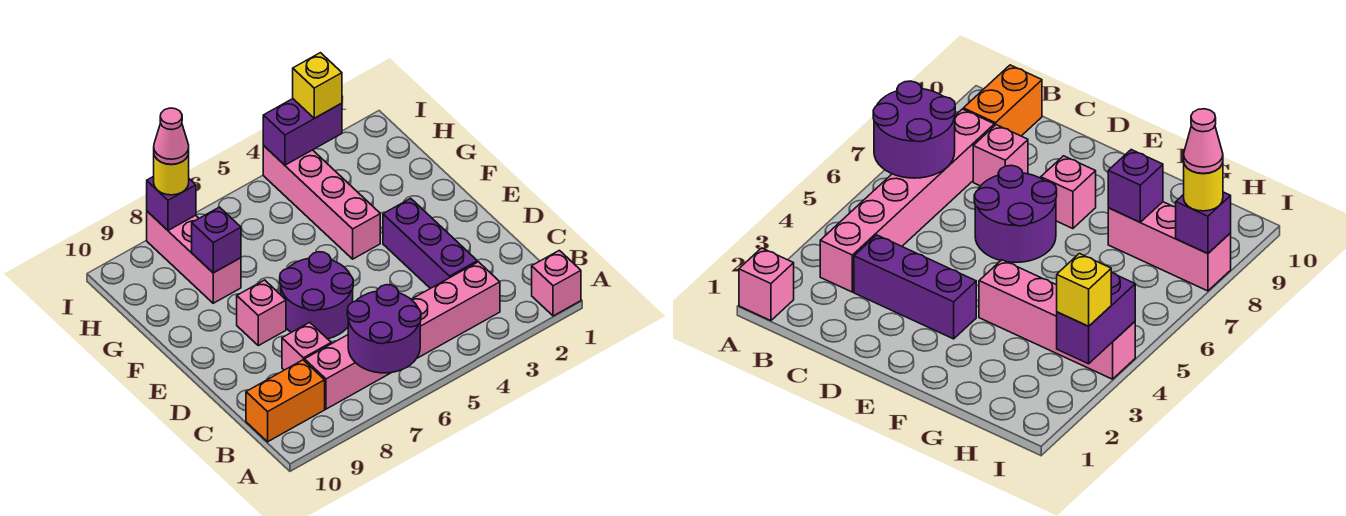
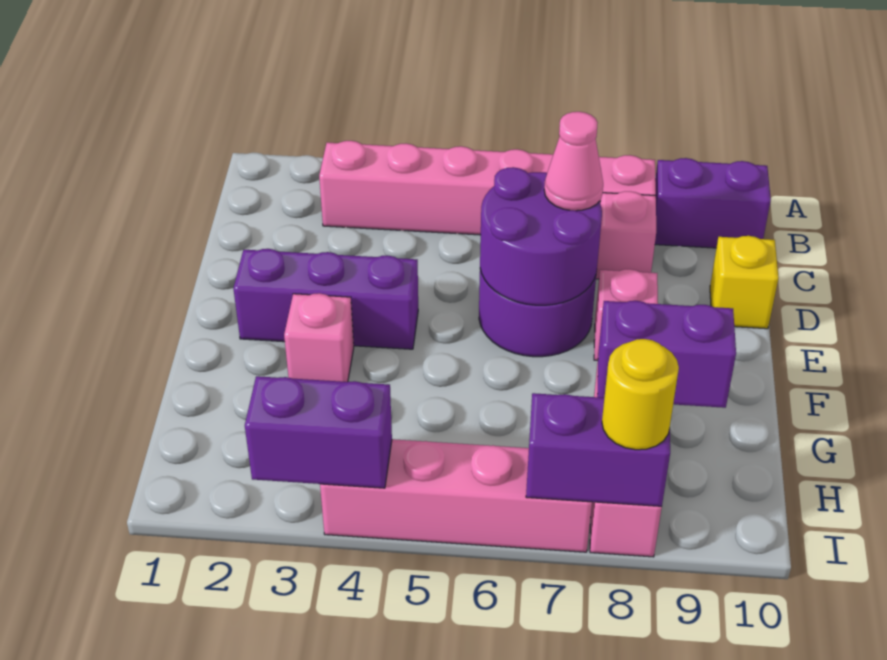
pink 1x1 brick [532,250,581,316] -> pink 1x1 brick moved to [284,293,354,382]
purple 2x2 round brick [347,285,421,373] -> purple 2x2 round brick moved to [480,167,602,305]
orange 1x2 brick [246,360,325,442] -> purple 1x2 brick [655,158,771,248]
purple 1x3 brick [383,198,477,289] -> purple 1x3 brick turned to [233,249,418,349]
pink 1x4 brick [263,146,380,259] -> pink 1x4 brick turned to [320,439,592,552]
purple 1x1 brick [192,207,241,273] -> purple 1x2 brick [597,301,736,408]
yellow 1x1 brick [293,53,342,118] -> yellow 1x1 brick moved to [710,236,779,329]
purple 1x1 brick [147,176,196,230] -> purple 1x2 brick [526,393,670,506]
pink 1x1 cone [154,108,189,164] -> pink 1x1 cone moved to [544,112,603,211]

